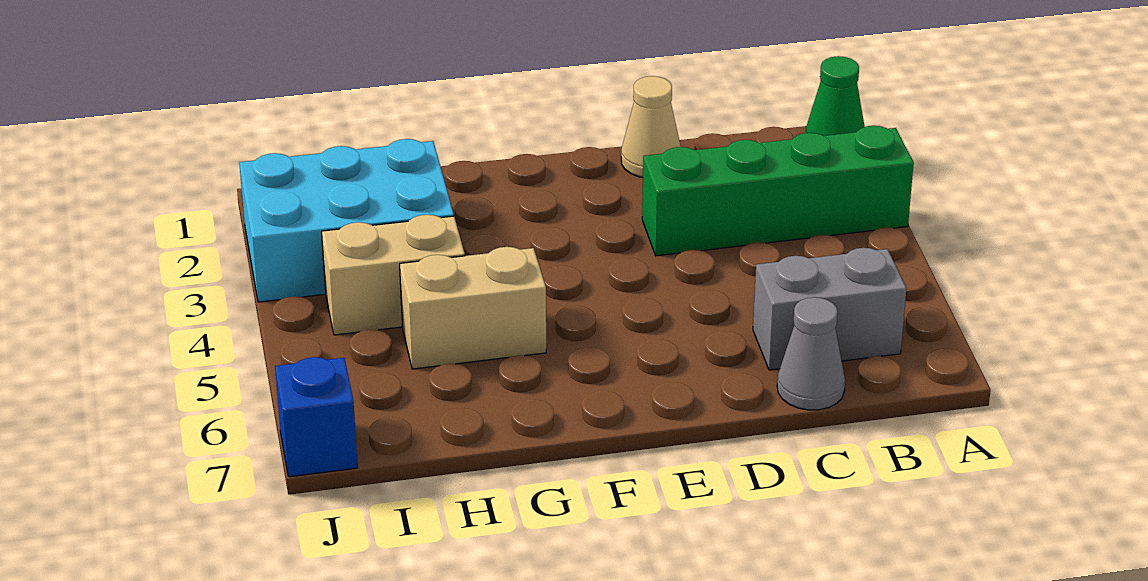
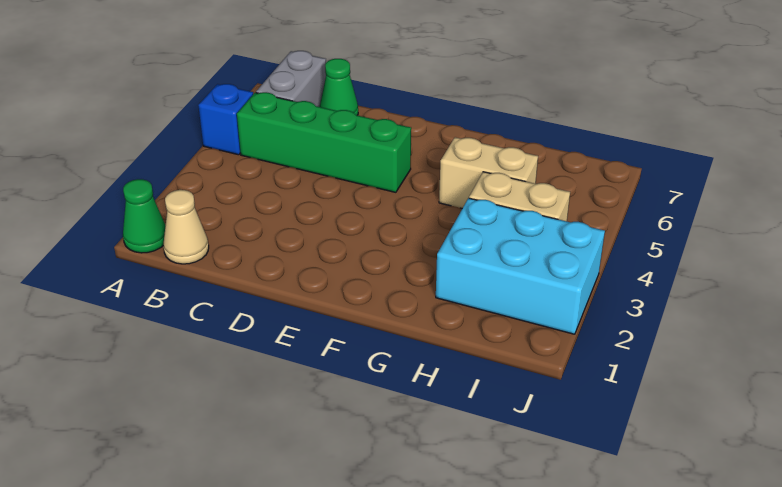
green 1x4 brick [642,126,914,256] -> green 1x4 brick moved to [237,92,411,192]
grey 1x2 brick [753,248,907,370] -> grey 1x2 brick turned to [256,51,326,107]
grey 1x1 cone [777,297,845,410] -> green 1x1 cone [320,59,358,115]
tan 1x1 cone [621,76,681,177] -> tan 1x1 cone moved to [163,190,209,264]
blue 1x1 brick [275,357,358,477] -> blue 1x1 brick moved to [198,84,253,155]

